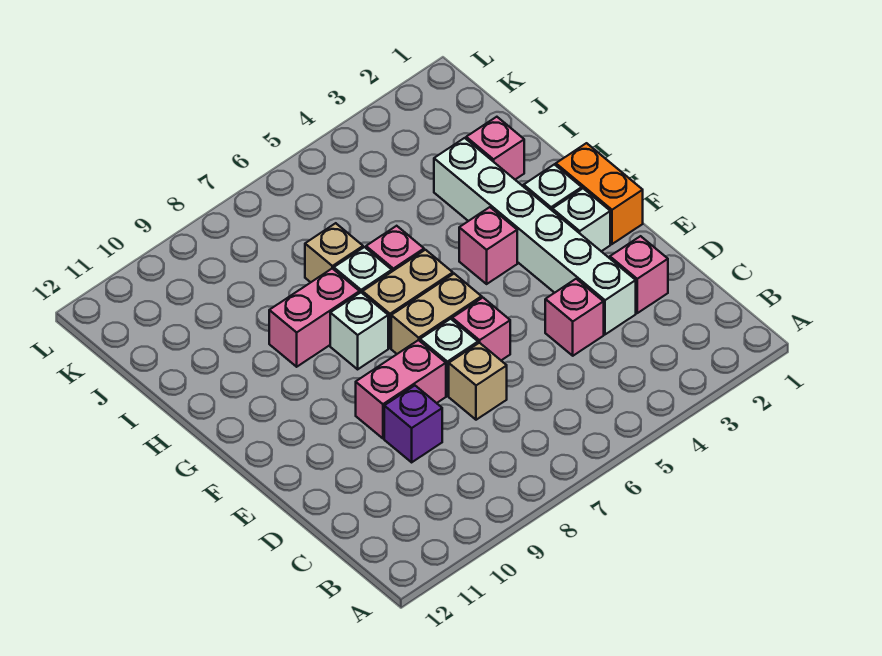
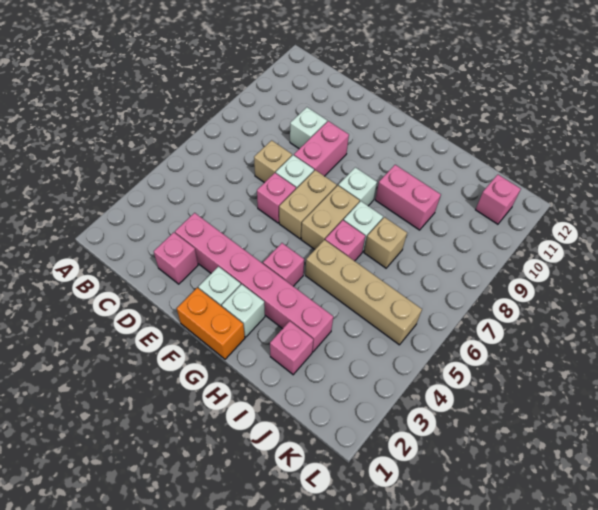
white 1x6 brick [434,138,636,334] -> pink 1x6 brick [175,213,333,352]
pink 1x1 brick [545,279,604,356] -> pink 1x1 brick moved to [476,175,521,224]
purple 1x1 brick [384,386,442,462] -> white 1x1 brick [290,107,327,149]
none -> tan 1x4 brick [305,240,422,345]
pink 1x2 brick [269,268,360,367] -> pink 1x2 brick turned to [375,165,441,230]

